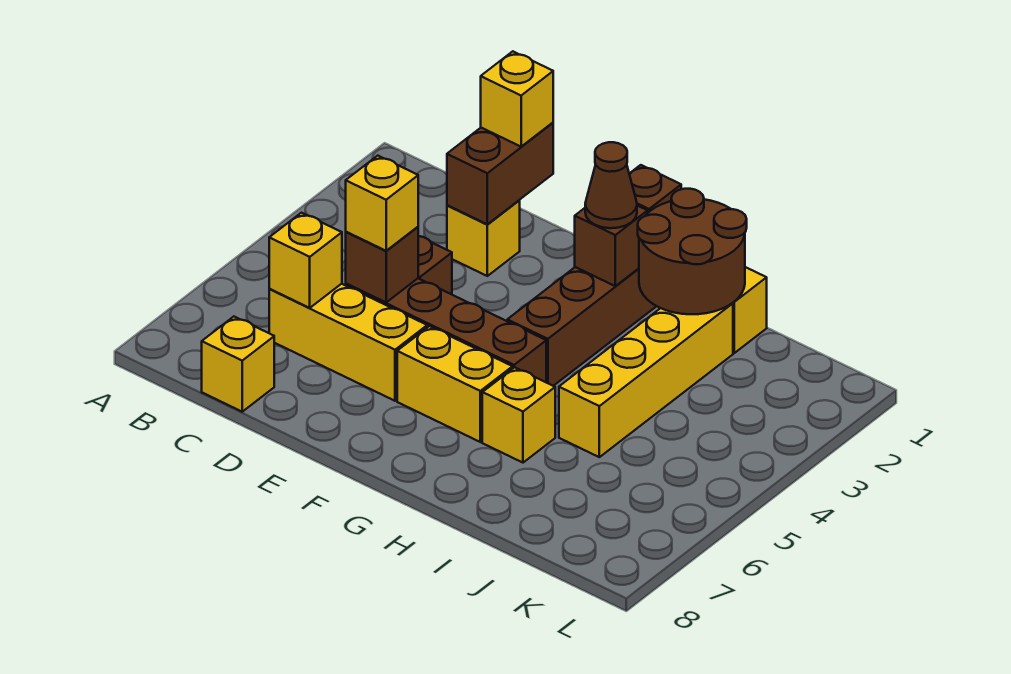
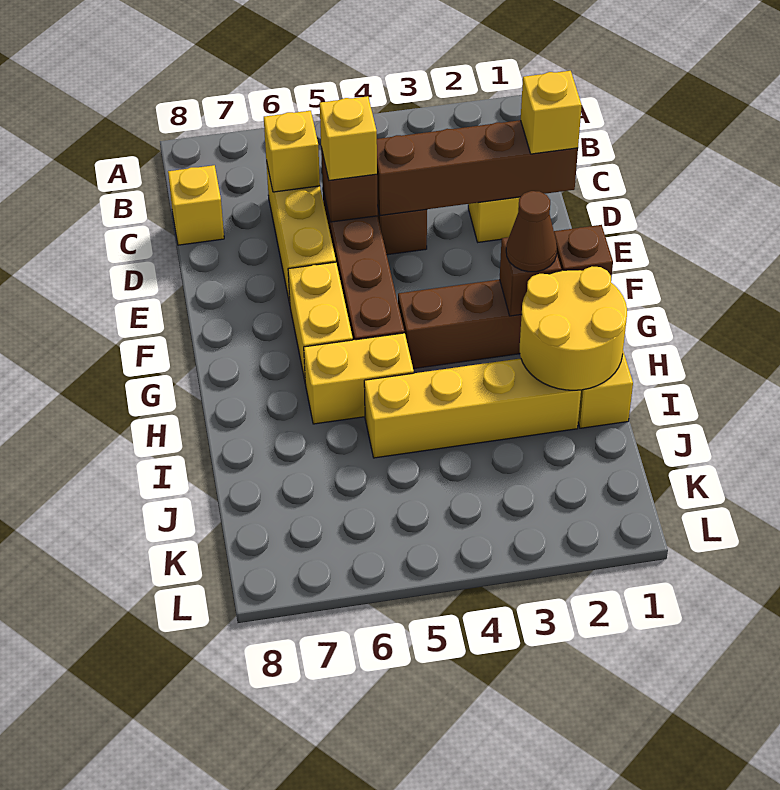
brown 1x2 brick [447,123,553,224] -> brown 1x4 brick [377,120,578,215]
brown 2x2 round brick [638,189,747,314] -> yellow 2x2 round brick [520,266,627,390]
yellow 1x1 brick [482,367,555,463] -> yellow 1x2 brick [304,333,414,424]

